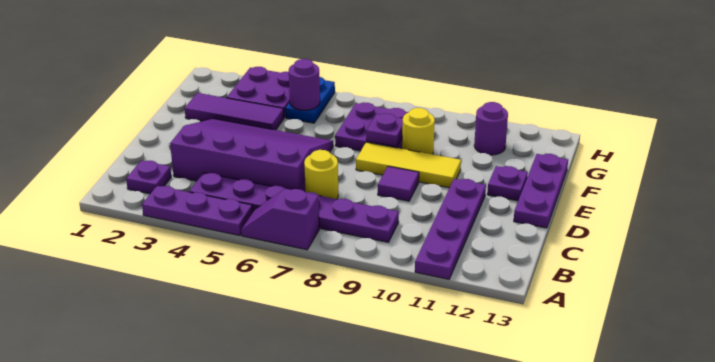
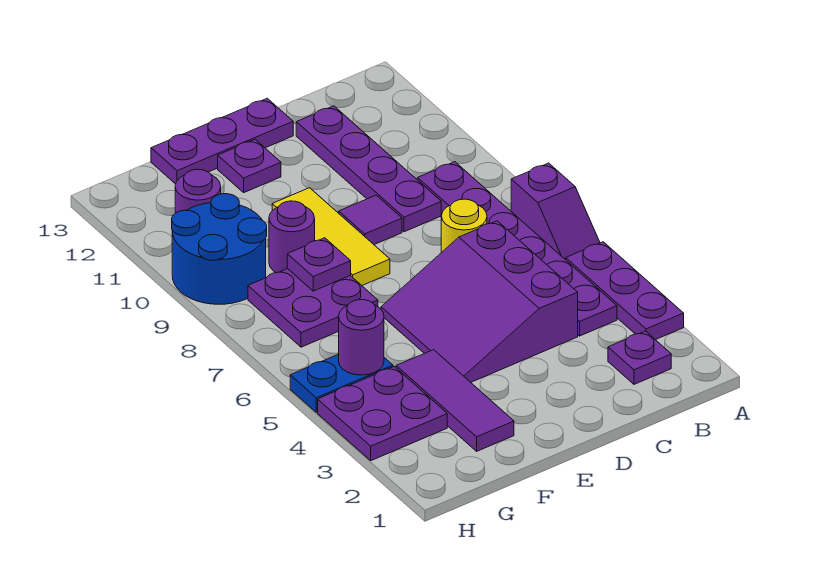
purple 1x4 plate [415,179,486,279] -> purple 1x4 plate turned to [296,106,441,232]
purple 3x4 slope [170,119,333,191] -> purple 3x3 slope [381,221,578,382]
yellow 1x1 round brick [402,108,435,154] -> purple 1x1 round brick [269,201,315,273]
none -> blue 2x2 round brick [172,194,267,304]

